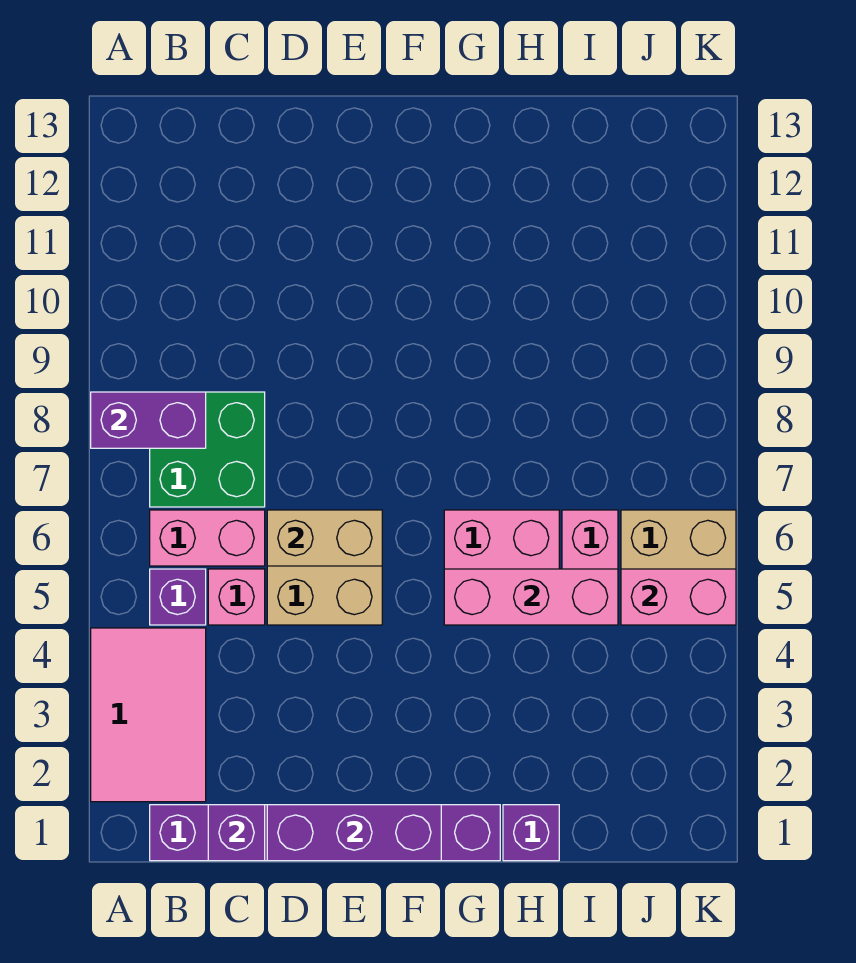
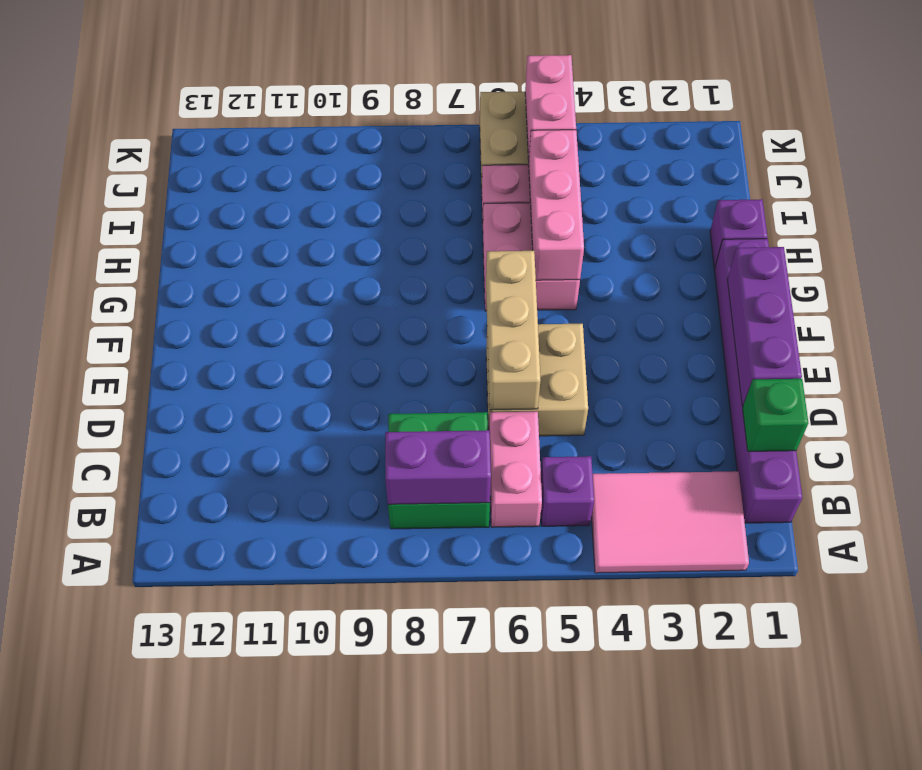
purple 1x2 brick [91,392,206,448] -> purple 1x2 brick turned to [385,430,491,504]
purple 1x1 brick [208,805,265,861] -> green 1x1 brick [743,379,808,451]
pink 1x1 brick [208,569,265,625] -> none
tan 1x2 brick [267,510,382,566] -> tan 1x3 brick [486,251,541,410]

